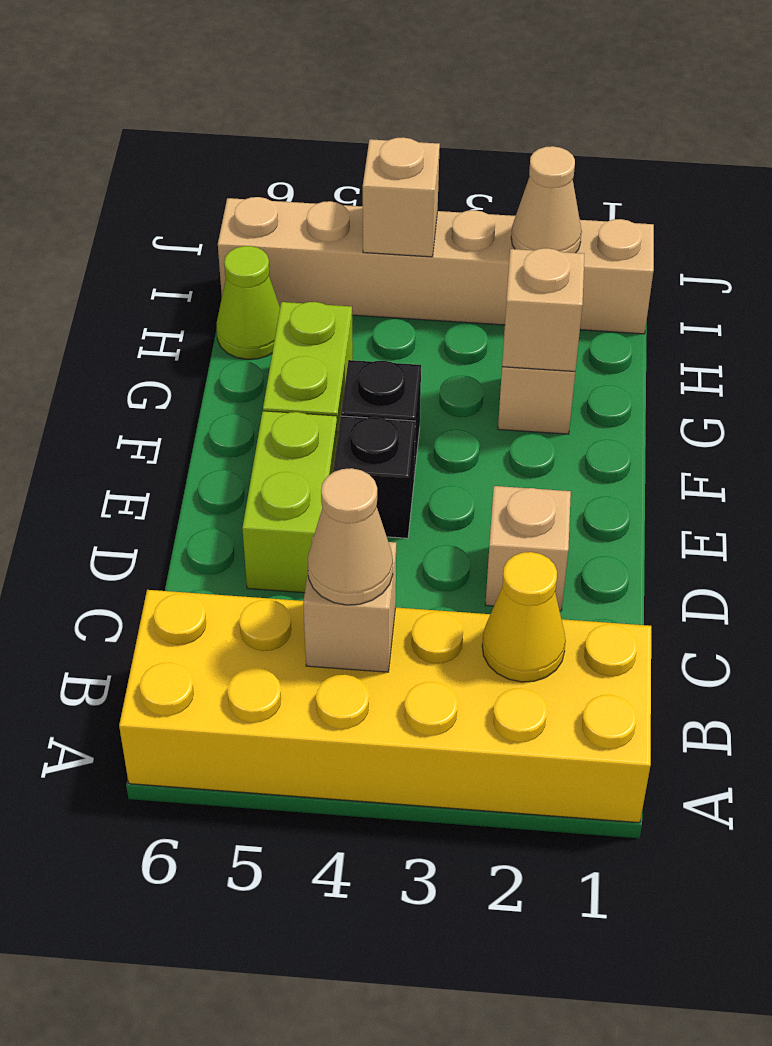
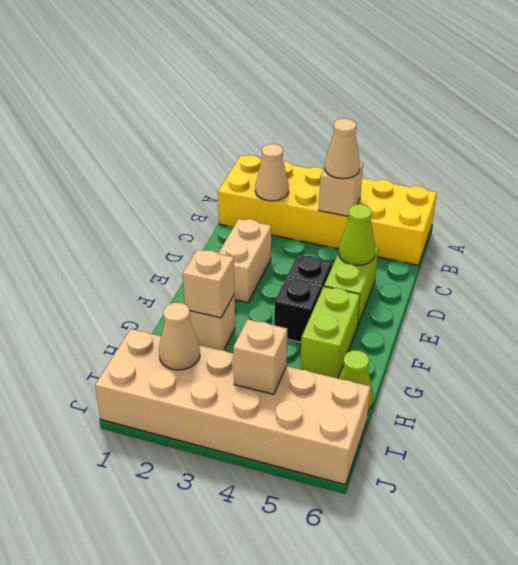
yellow 1x1 cone [482,552,566,682] -> tan 1x1 cone [255,144,289,201]
tan 1x1 brick [485,486,571,611] -> tan 1x2 brick [218,219,271,303]
none -> lime 1x1 cone [339,204,375,265]
tan 1x6 brick [218,197,654,334] -> tan 2x6 brick [95,329,371,485]

